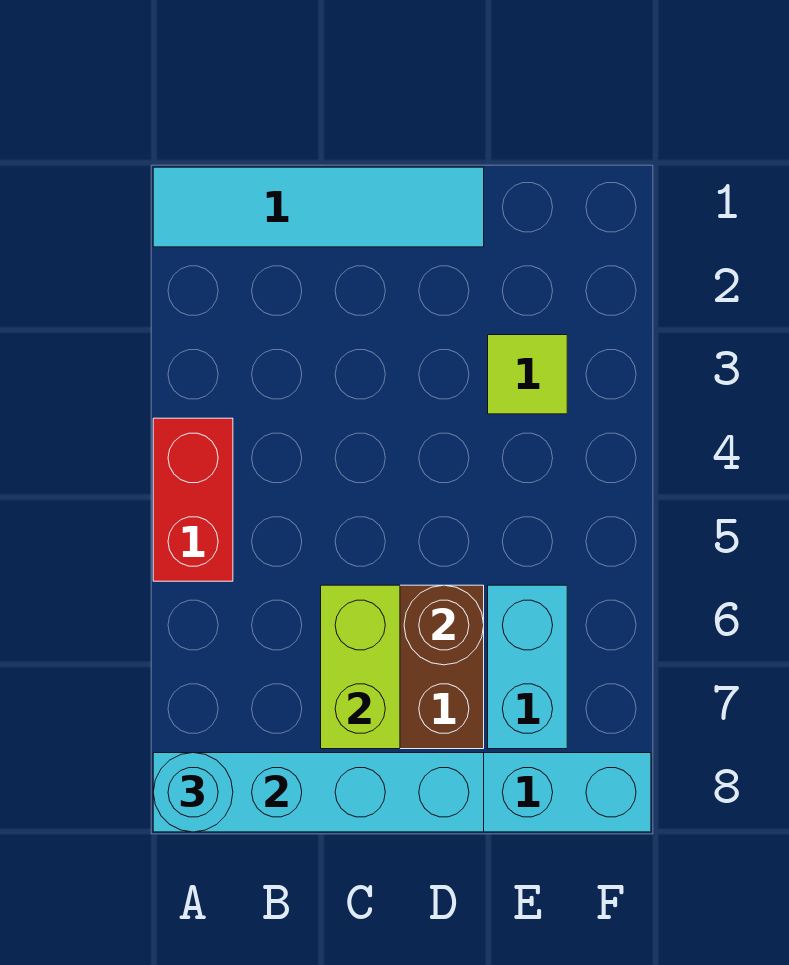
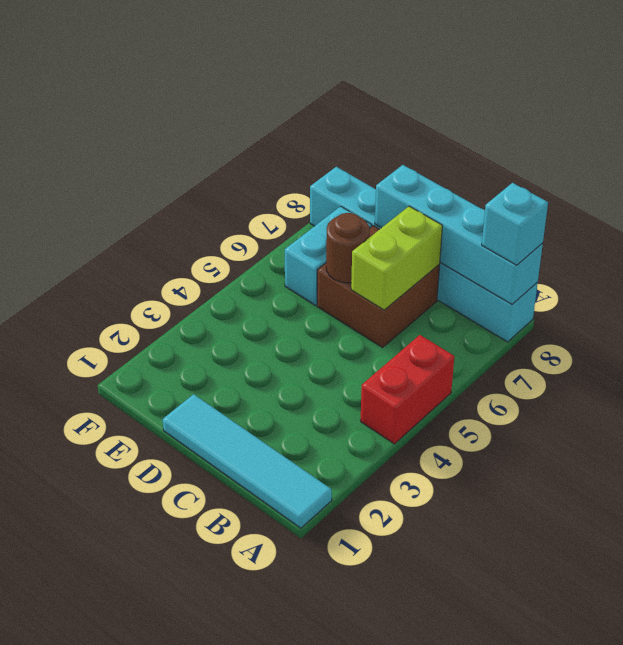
cyan 1x1 round brick [153,753,233,832] -> cyan 1x1 brick [482,183,548,265]
lime 1x1 tile [488,335,567,414] -> none

